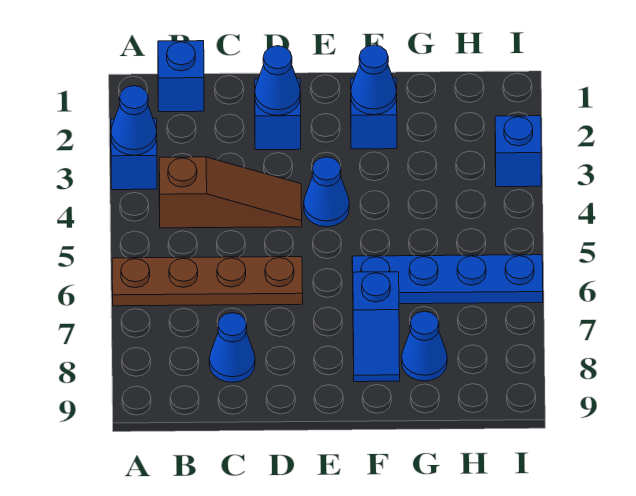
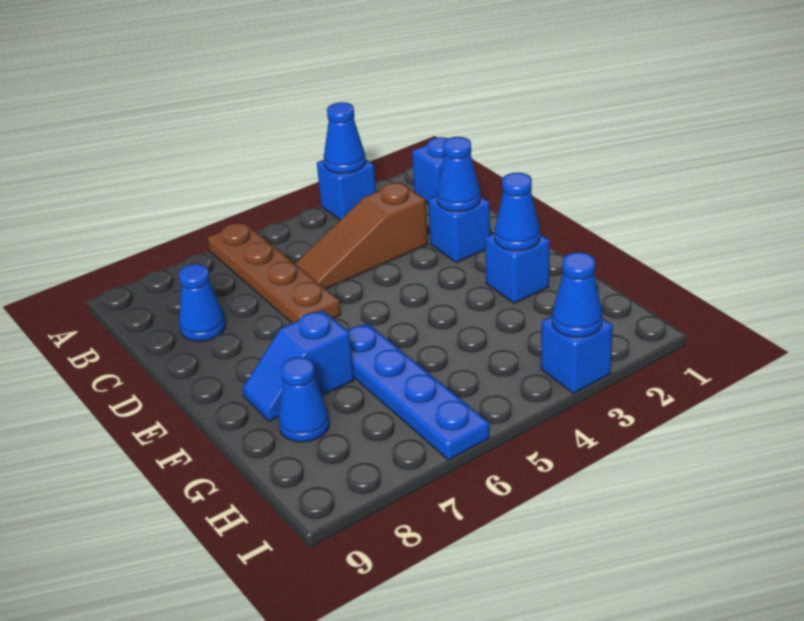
brown 1x3 slope [159,157,302,228] -> brown 1x3 slope turned to [295,182,428,289]
blue 1x1 cone [304,157,349,227] -> blue 1x1 cone moved to [552,252,603,337]

